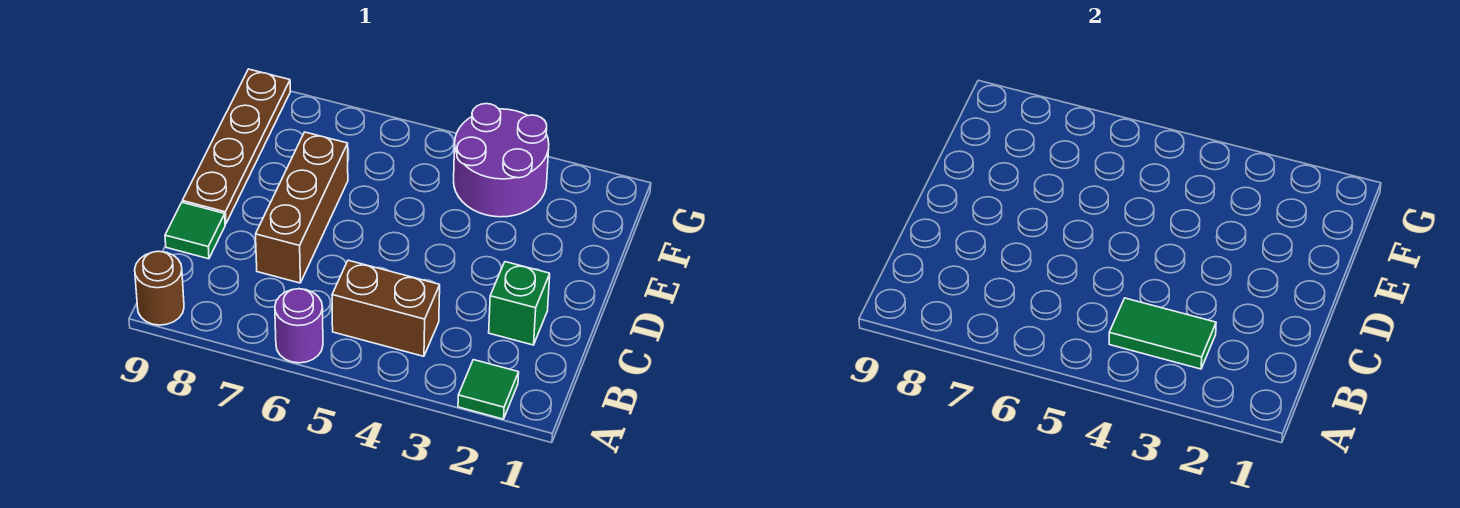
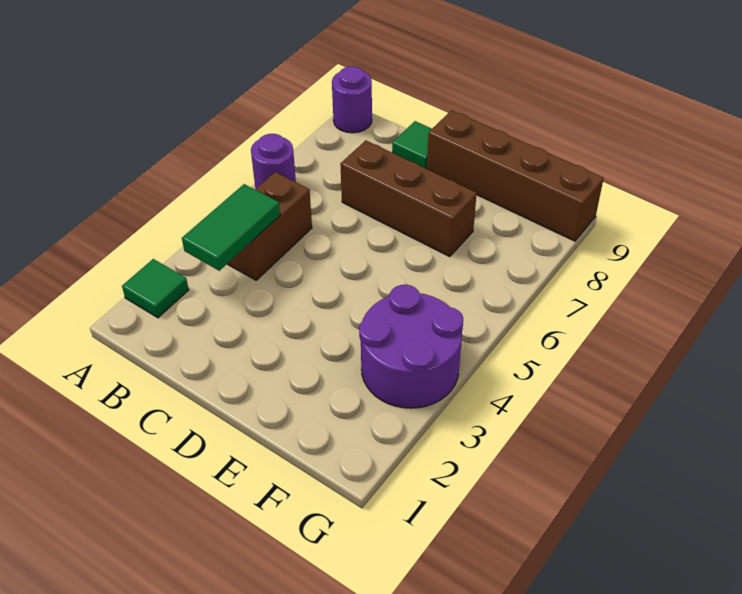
brown 1x1 round brick [135,251,184,325] -> purple 1x1 round brick [332,66,372,133]
green 1x1 brick [489,262,550,345] -> none
brown 1x4 plate [182,69,290,224] -> brown 1x4 brick [427,110,604,241]

